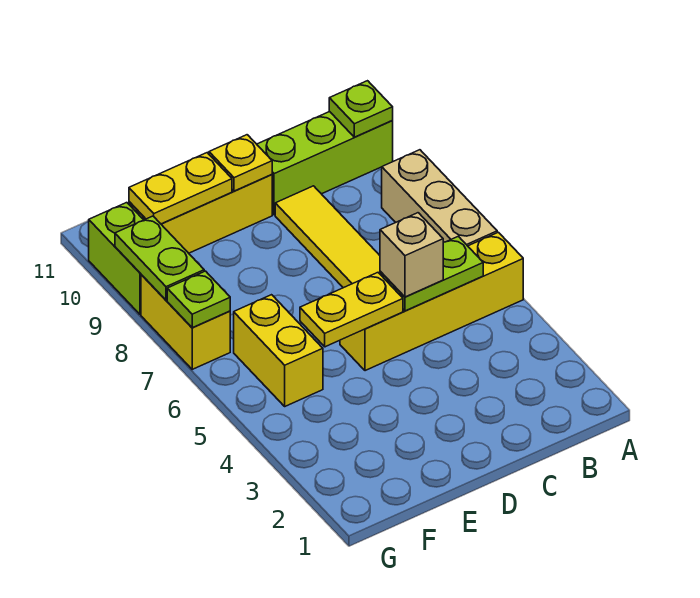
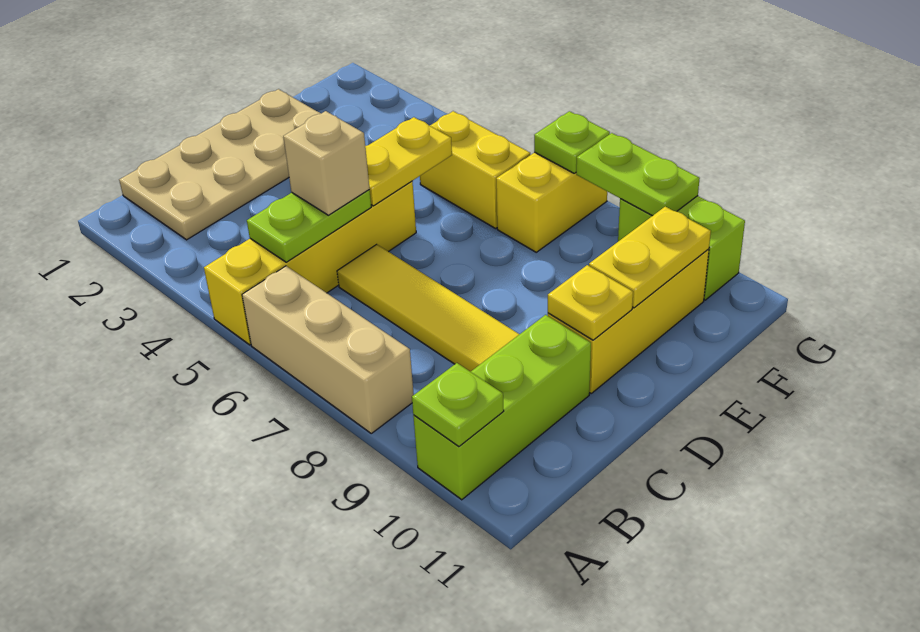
none -> tan 2x4 plate [119,89,321,240]
yellow 1x2 brick [141,275,230,369] -> yellow 1x2 brick turned to [496,152,607,252]

